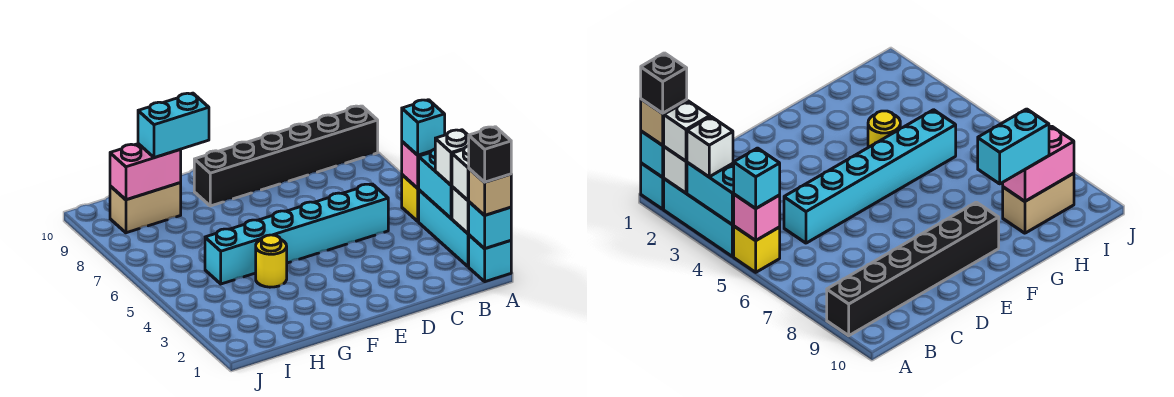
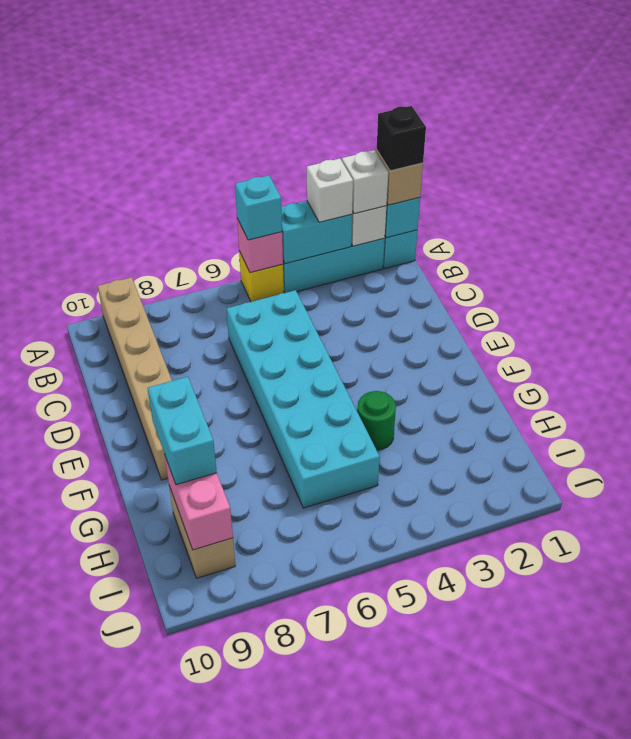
black 1x6 brick [194,106,378,206] -> tan 1x6 brick [98,277,172,480]
cyan 1x6 brick [205,184,388,284] -> cyan 2x6 brick [227,290,380,508]
yellow 1x1 round brick [256,235,287,287] -> green 1x1 round brick [357,391,396,450]

